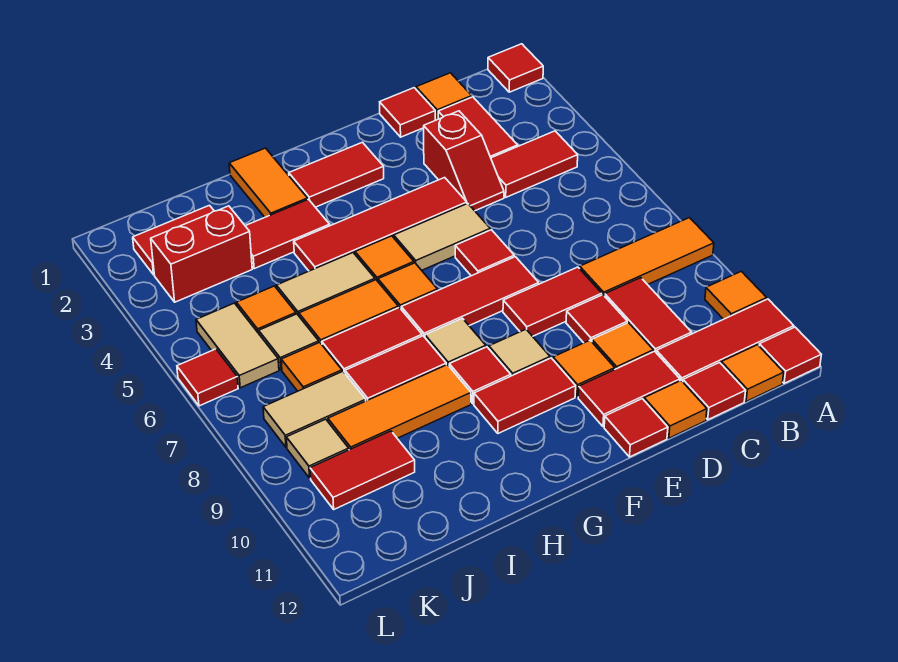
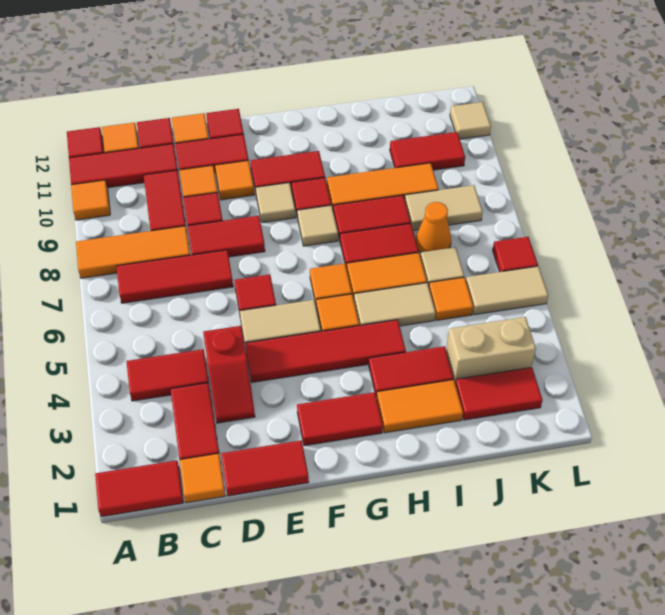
red 1x1 tile [488,44,543,92] -> red 1x2 tile [95,460,183,517]
red 1x1 tile [380,88,435,137] -> red 1x2 tile [221,440,309,496]
red 1x2 slope [424,111,504,211] -> red 1x2 slope turned to [203,326,255,423]
red 1x3 tile [401,257,539,337] -> red 1x3 tile moved to [116,250,233,303]
orange 1x2 tile [229,148,308,217] -> orange 1x2 tile turned to [377,380,463,433]
red 1x2 brick [151,206,252,302] -> tan 1x2 brick [446,317,536,383]
orange 1x1 tile [281,342,342,391] -> orange 1x1 cone [416,202,451,252]
tan 1x2 tile [196,303,279,388] -> tan 1x2 tile turned to [466,266,548,315]
tan 1x1 tile [286,419,349,478] -> tan 1x1 tile moved to [450,102,491,139]

